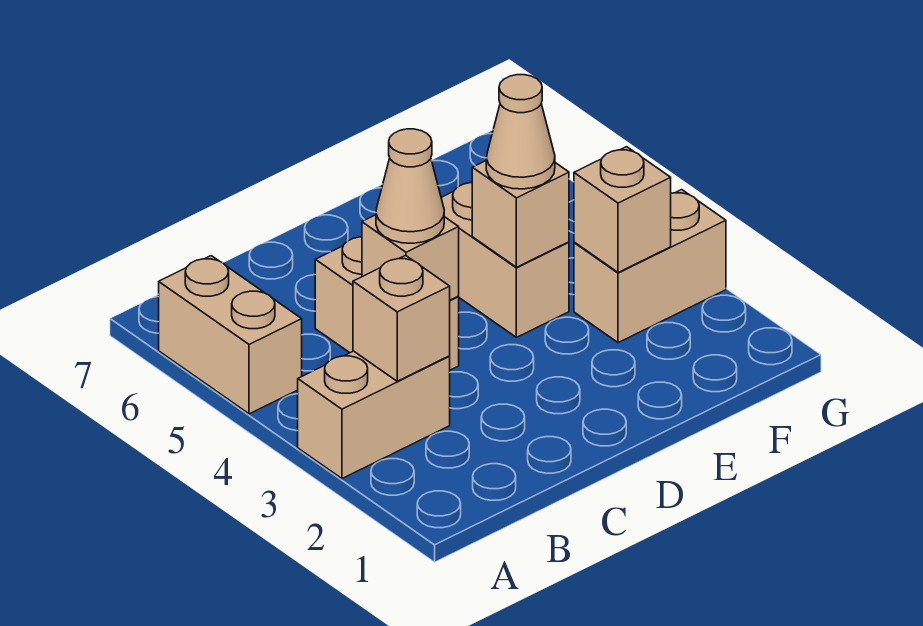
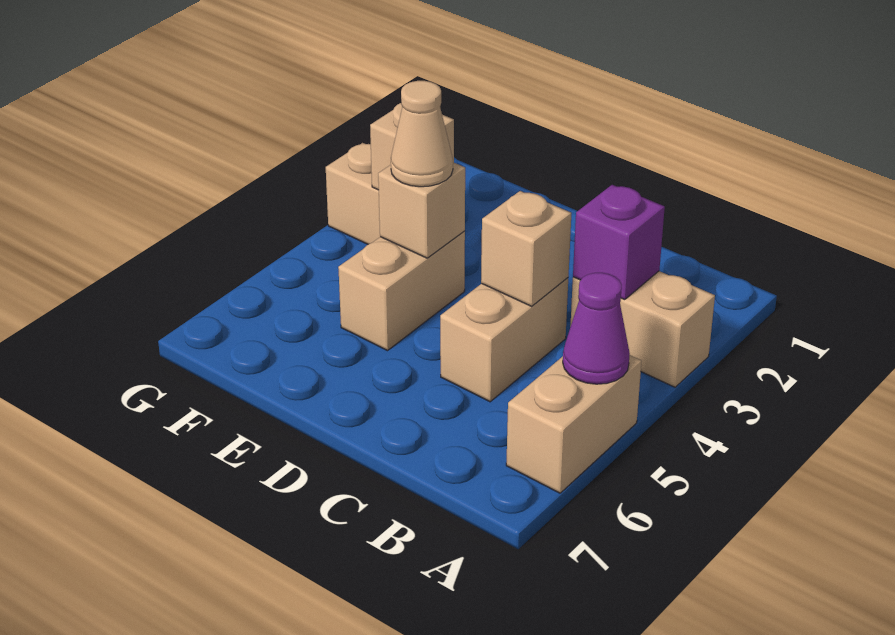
none -> purple 1x1 cone [563,273,630,384]
tan 1x1 brick [353,255,450,381] -> purple 1x1 brick [573,185,665,300]
tan 1x1 cone [376,129,444,243] -> none

